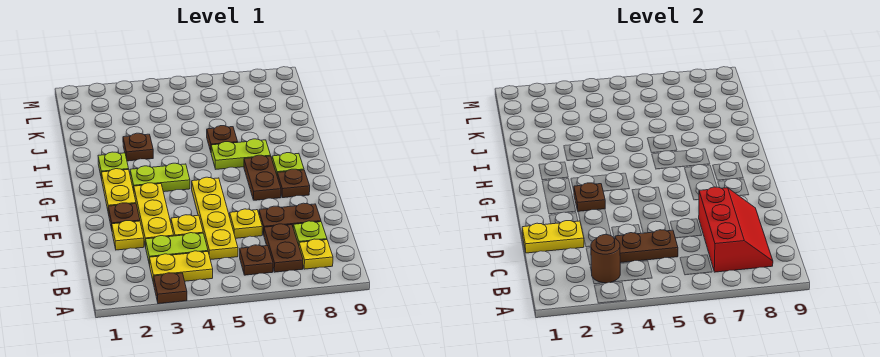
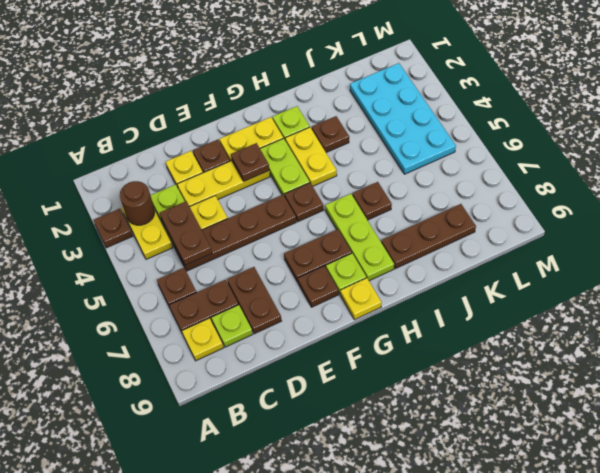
red 2x3 slope [699,187,773,272] -> none
yellow 1x4 plate [192,177,238,260] -> brown 1x4 plate [174,195,296,271]
yellow 1x2 plate [522,221,584,253] -> yellow 1x2 plate moved to [285,127,337,186]
yellow 1x1 plate [230,209,262,238] -> yellow 1x1 plate moved to [340,278,382,320]
none -> brown 1x1 plate [285,183,323,222]
lime 1x2 plate [211,139,271,169] -> lime 1x3 plate [325,194,394,281]
none -> brown 1x3 plate [381,204,476,269]
none -> cyan 2x4 plate [350,63,456,174]

